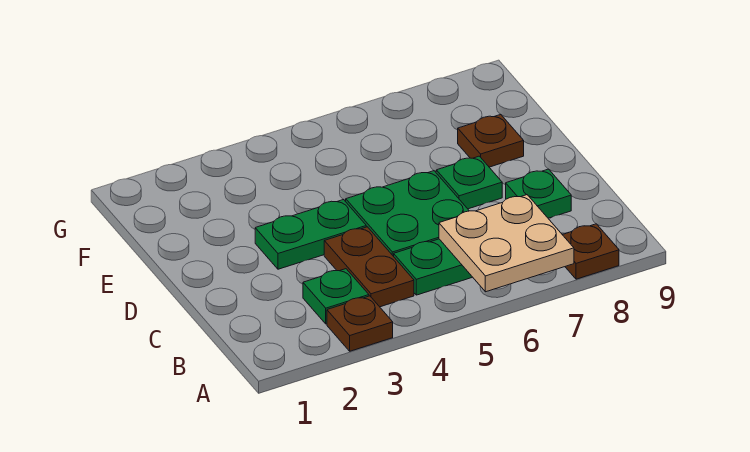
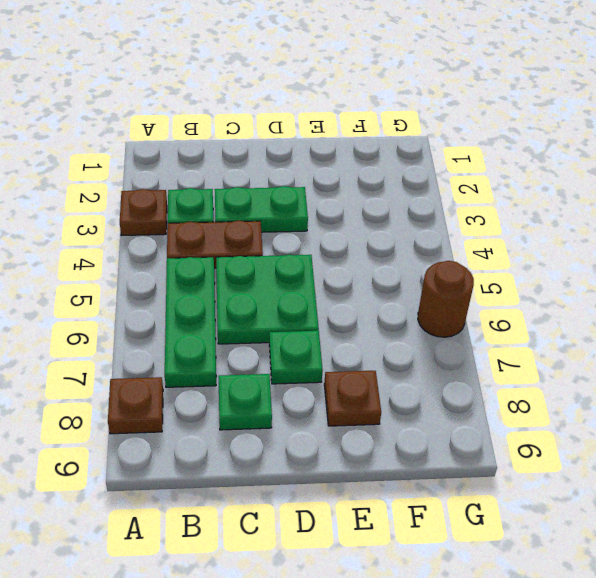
tan 2x2 plate [439,195,574,292] -> none
green 1x2 plate [255,199,366,269] -> green 1x2 plate turned to [215,186,308,232]
none -> brown 1x1 round brick [418,261,474,337]

